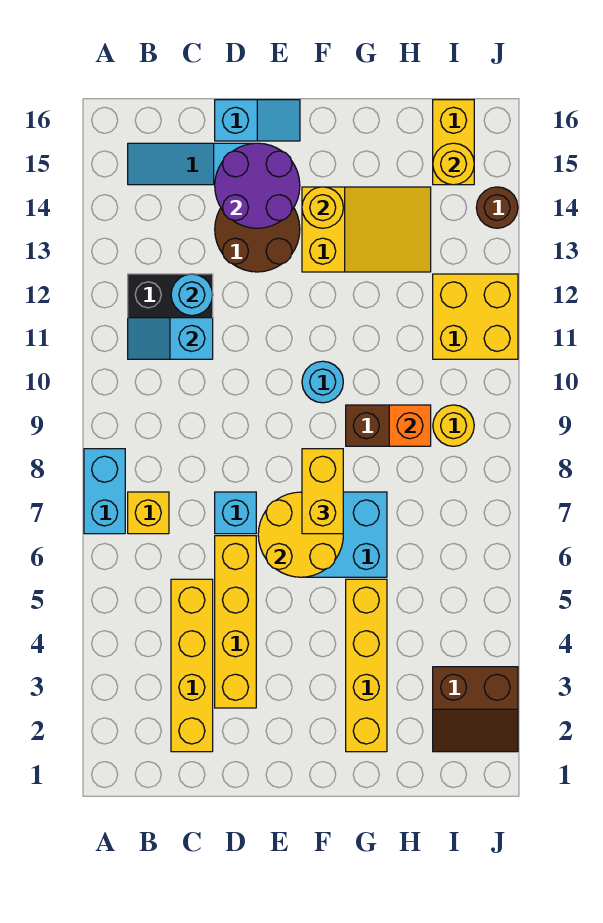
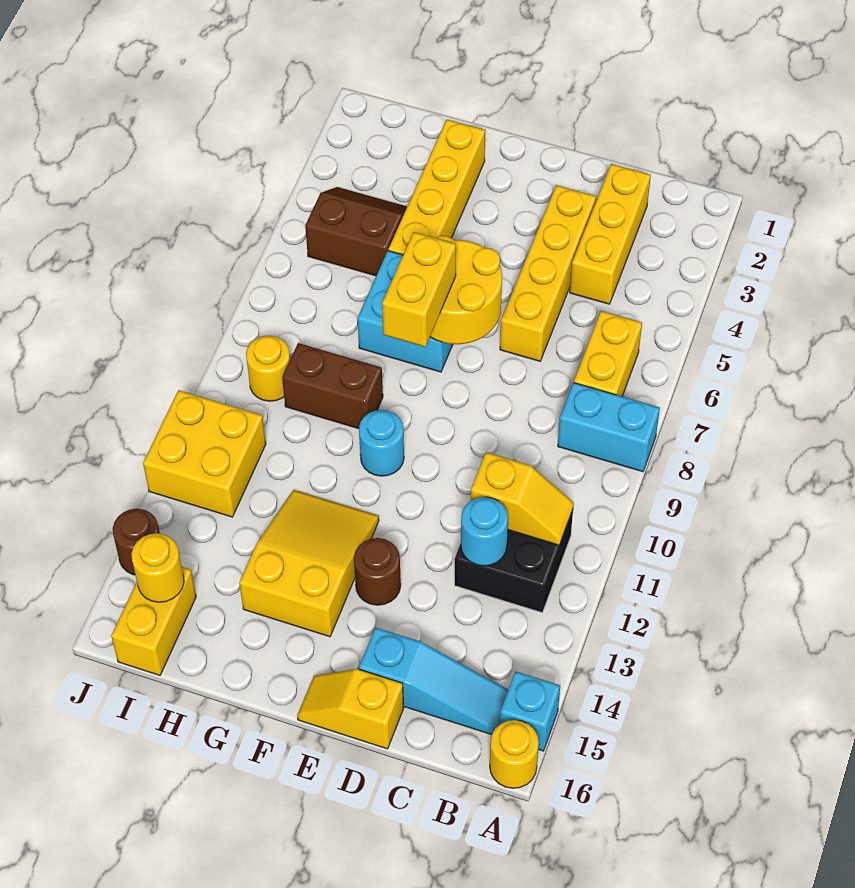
cyan 1x2 brick [84,449,125,534] -> cyan 1x2 brick turned to [558,383,660,472]
yellow 1x1 brick [128,492,169,534] -> yellow 1x2 brick [574,311,642,396]
cyan 1x2 slope [128,318,213,359] -> yellow 1x2 slope [471,452,574,545]
yellow 1x4 brick [171,579,213,752] -> yellow 1x3 brick [570,164,651,304]
cyan 1x1 brick [215,492,256,534] -> cyan 1x1 brick moved to [500,671,560,751]
brown 2x2 round brick [215,208,300,272] -> brown 1x1 round brick [354,538,401,605]
purple 2x2 round brick [215,143,300,228] -> none
cyan 1x2 slope [215,100,300,141] -> yellow 1x2 slope [297,669,404,749]
yellow 2x3 slope [302,187,431,272] -> yellow 2x3 slope turned to [239,490,379,637]
yellow 1x1 round brick [302,187,343,228] -> yellow 1x1 round brick moved to [490,720,539,788]
orange 1x1 brick [389,405,431,446] -> none
brown 2x2 slope [433,667,518,752] -> brown 2x2 slope moved to [305,187,407,276]

